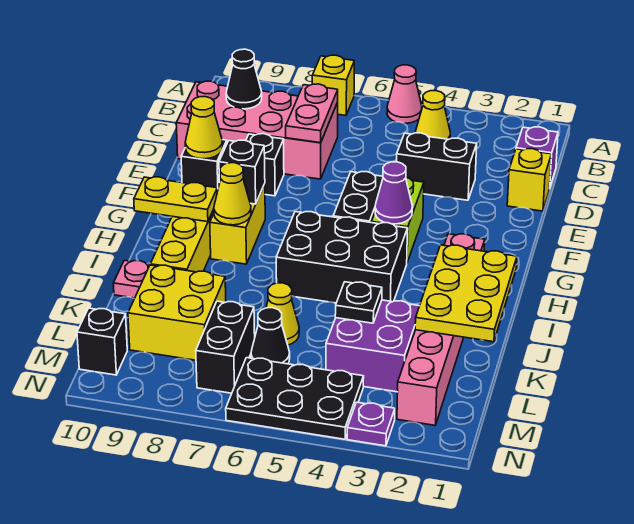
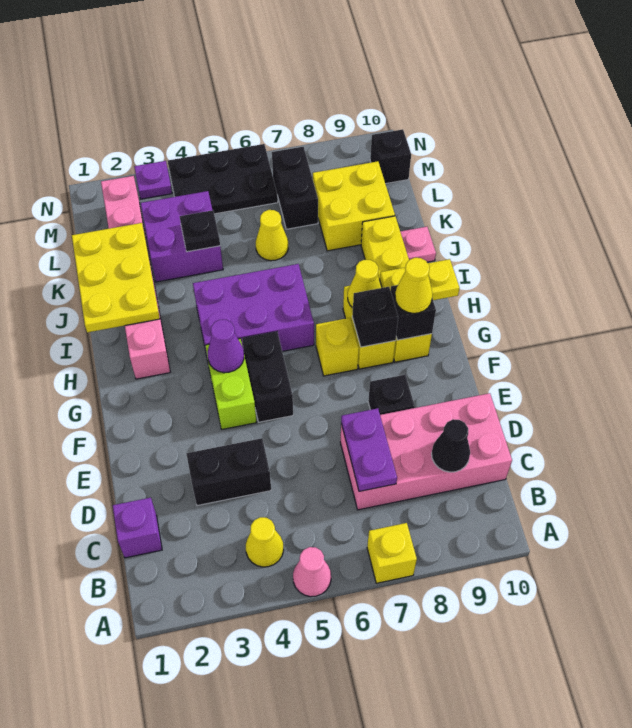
pink 1x2 plate [286,84,338,143] -> purple 1x2 plate [341,408,397,491]
yellow 1x1 brick [507,149,551,211] -> yellow 1x1 brick moved to [316,318,359,376]
black 2x3 brick [276,212,408,303] -> purple 2x3 brick [193,264,314,356]
black 1x1 cone [251,308,290,364] -> none

